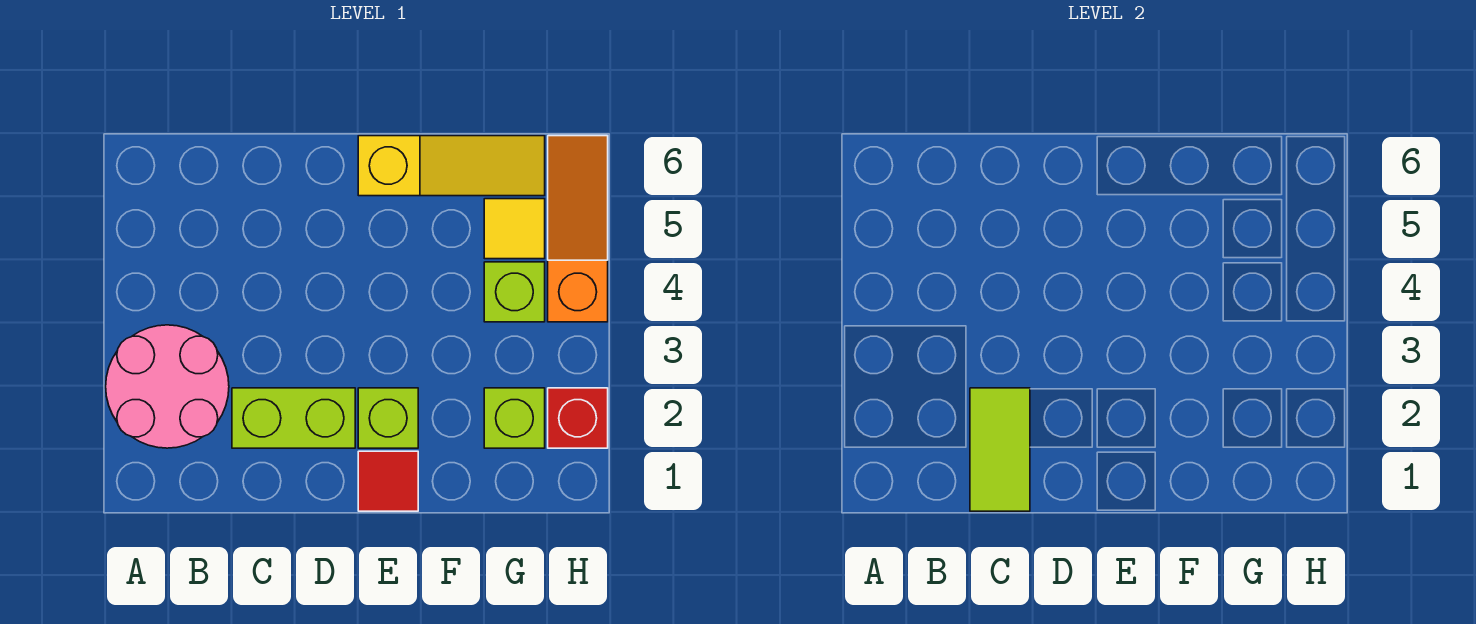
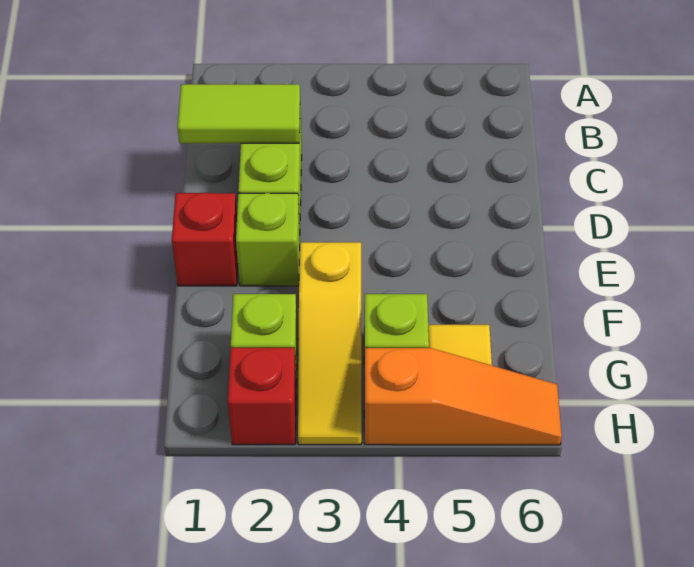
pink 2x2 round brick [106,325,229,448] -> none
red 1x1 tile [358,451,418,511] -> red 1x1 brick [172,193,238,286]
yellow 1x3 slope [358,136,545,196] -> yellow 1x3 slope moved to [298,242,362,445]

